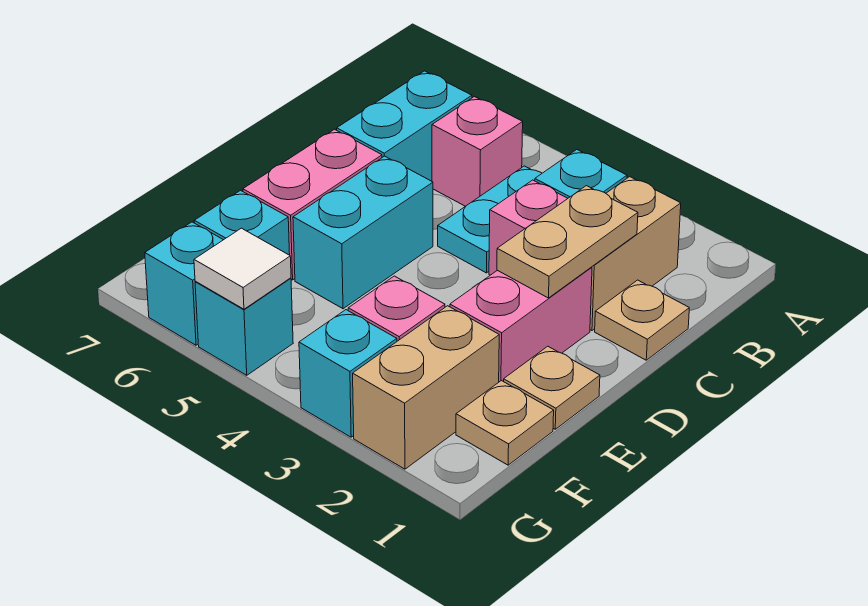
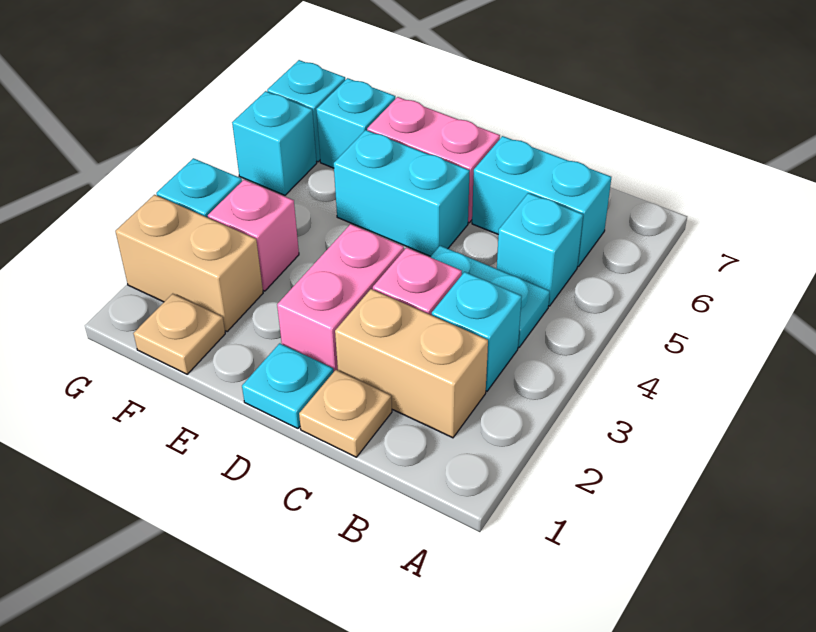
pink 1x1 brick [432,97,523,206] -> cyan 1x1 brick [497,193,583,306]
tan 1x2 plate [497,186,638,298] -> none
none -> cyan 1x1 plate [242,343,333,429]
pink 1x2 brick [450,267,592,382] -> pink 1x2 brick turned to [277,224,404,372]
tan 1x1 plate [504,346,600,429] -> none
white 1x1 tile [194,228,291,309] -> none

